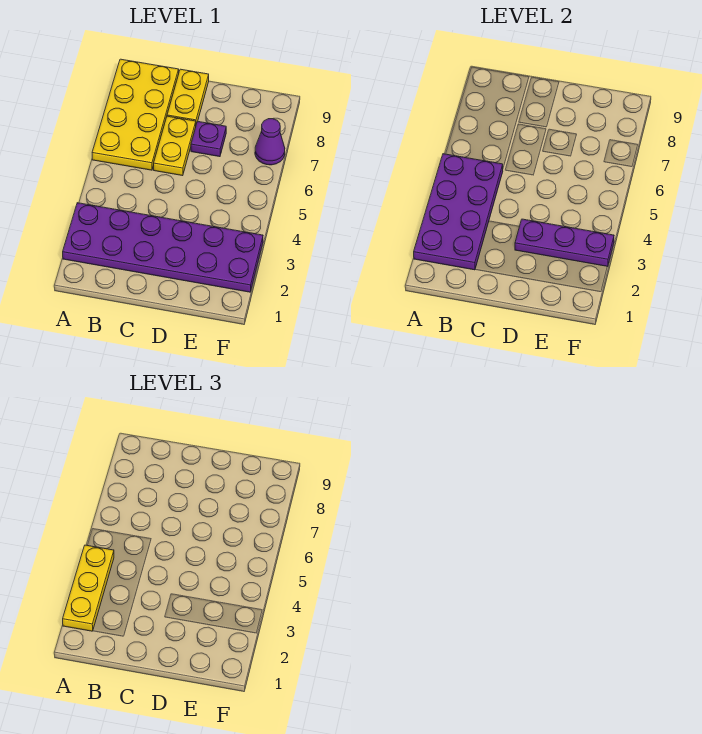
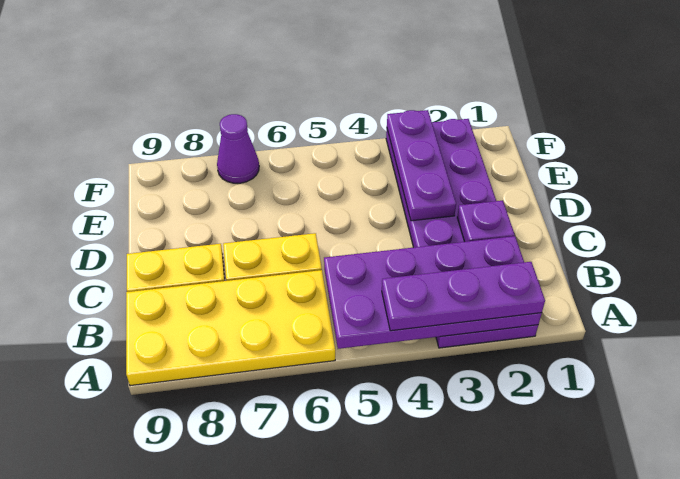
yellow 1x3 plate [63,545,114,631] -> purple 1x3 plate [382,262,545,331]
purple 1x1 plate [191,121,226,157] -> purple 1x1 plate moved to [457,201,515,242]

